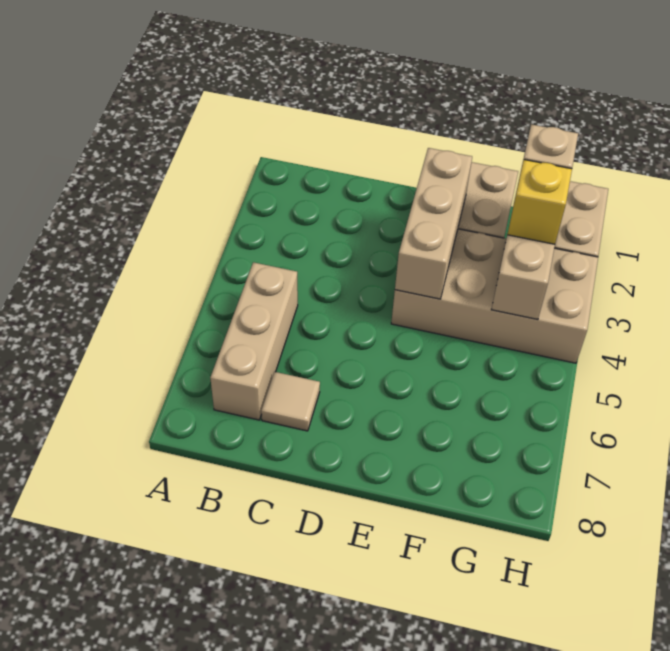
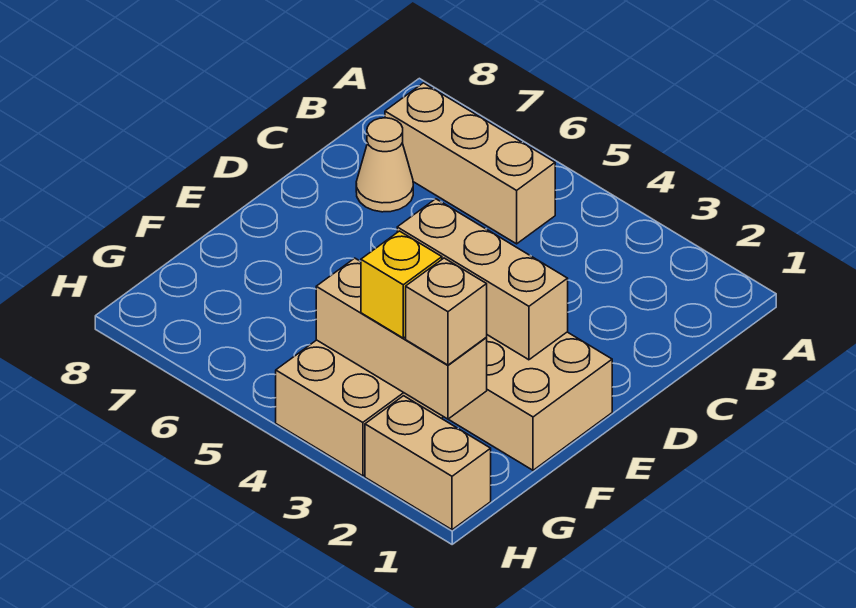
tan 1x1 tile [261,372,320,431] -> tan 1x1 cone [356,118,413,212]

